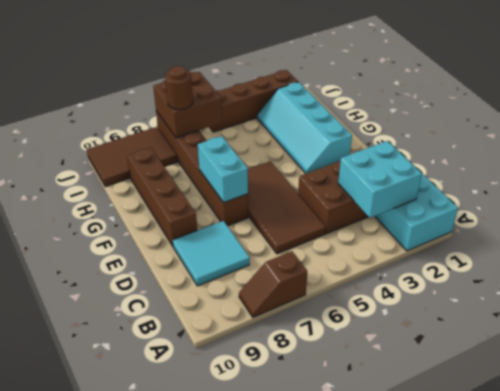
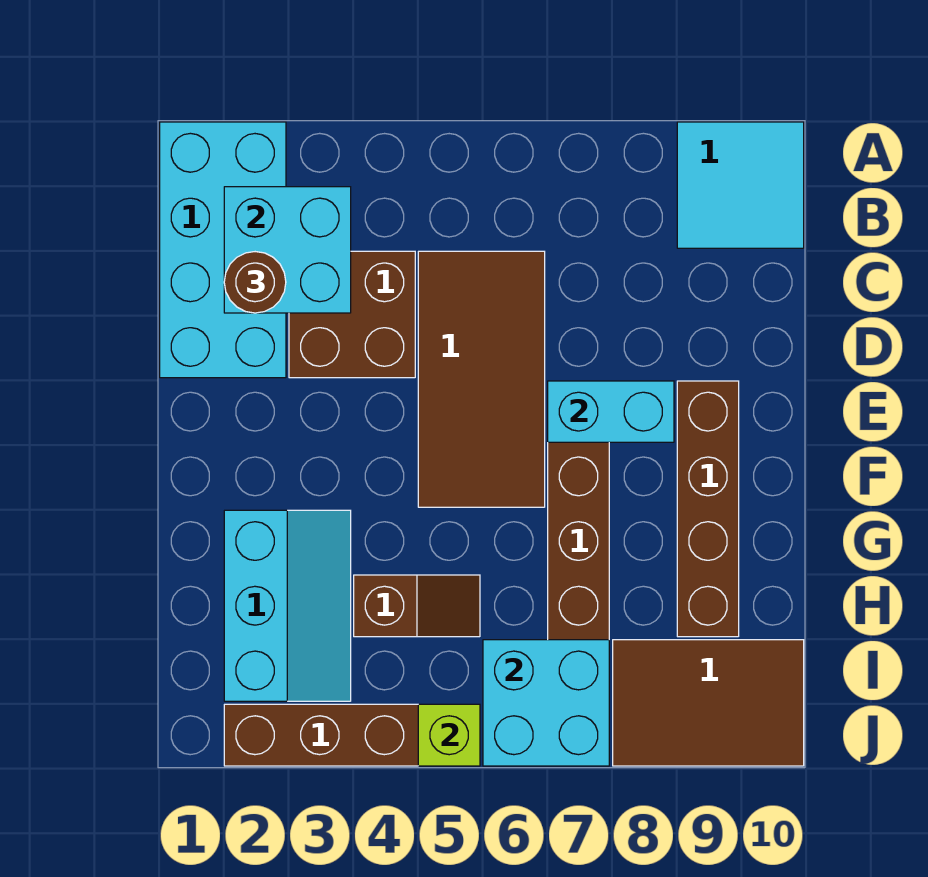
brown 1x2 slope [239,251,307,317] -> brown 1x2 slope moved to [354,575,480,637]
cyan 2x2 tile [173,221,250,286] -> cyan 2x2 tile moved to [677,122,804,248]
cyan 1x2 brick [198,136,248,203] -> cyan 1x2 brick turned to [548,381,674,442]
cyan 2x4 slope [257,82,352,174] -> cyan 2x3 slope [224,510,351,701]
brown 2x2 brick [153,72,222,138] -> cyan 2x2 brick [483,640,609,766]
brown 1x1 round brick [165,66,193,110] -> brown 1x1 round brick moved to [224,252,286,313]
none -> lime 1x1 brick [418,704,480,766]

